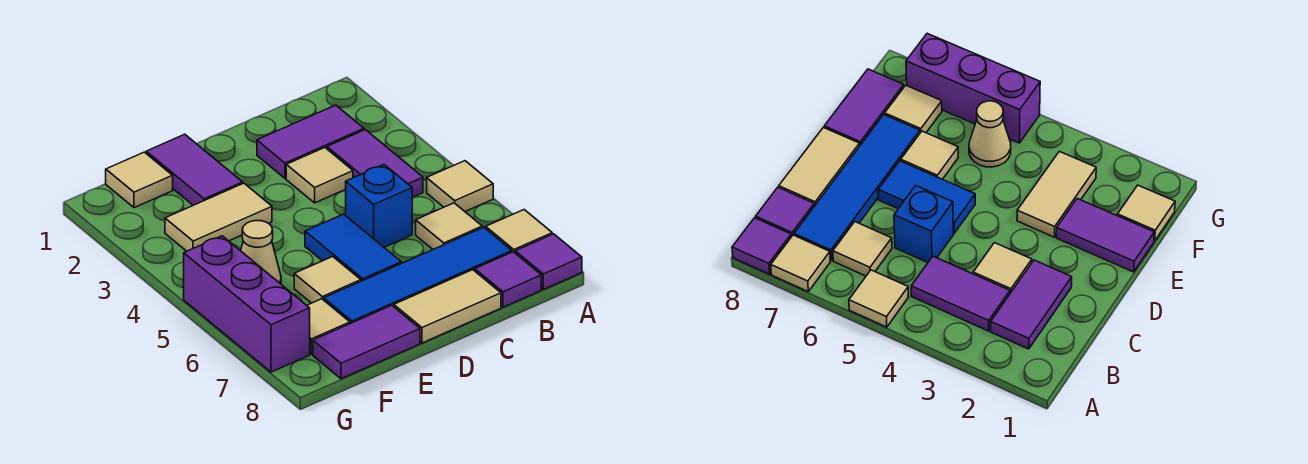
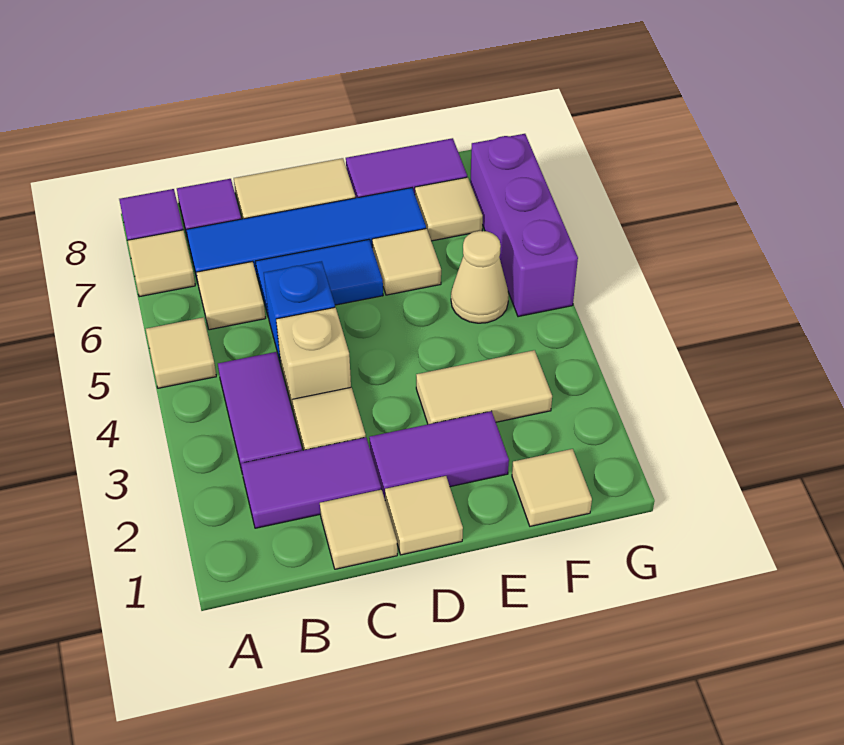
none -> tan 1x1 tile [320,490,397,569]
none -> tan 1x1 brick [276,307,351,410]
none -> tan 1x1 tile [385,476,463,555]
blue 1x2 tile [305,214,401,281] -> blue 1x2 tile turned to [256,239,383,318]
purple 1x2 tile [146,134,243,205] -> purple 1x2 tile turned to [369,411,509,499]

